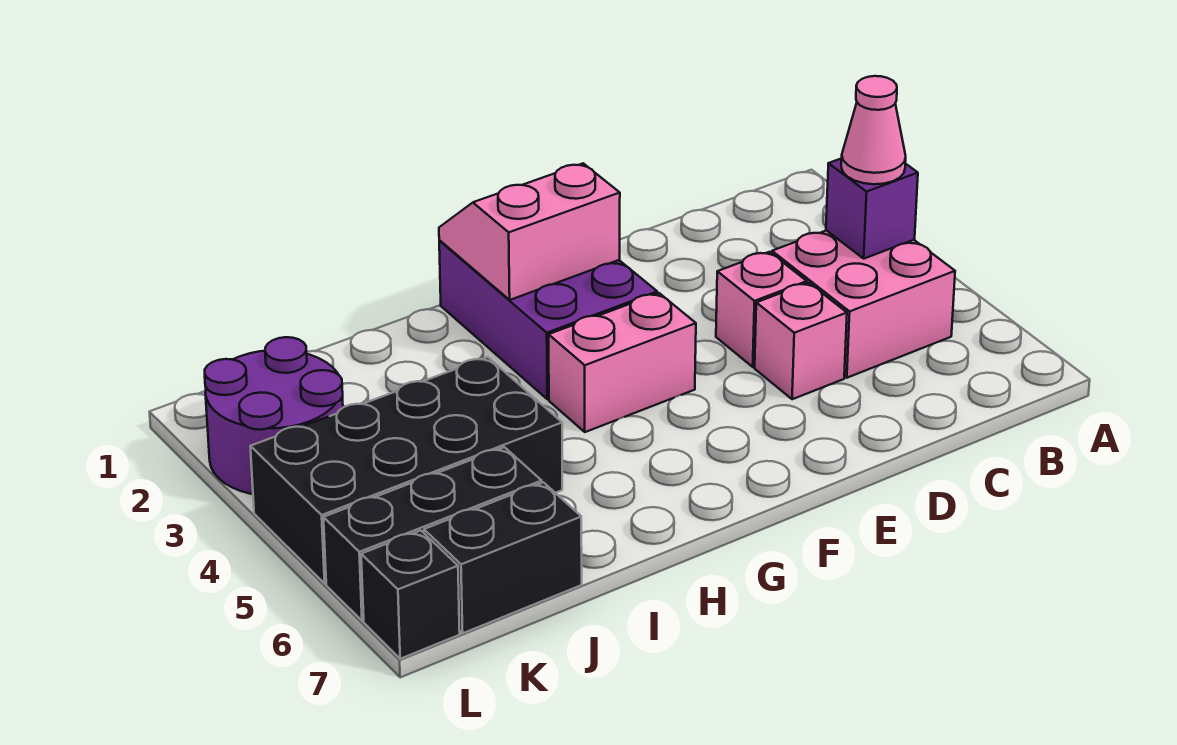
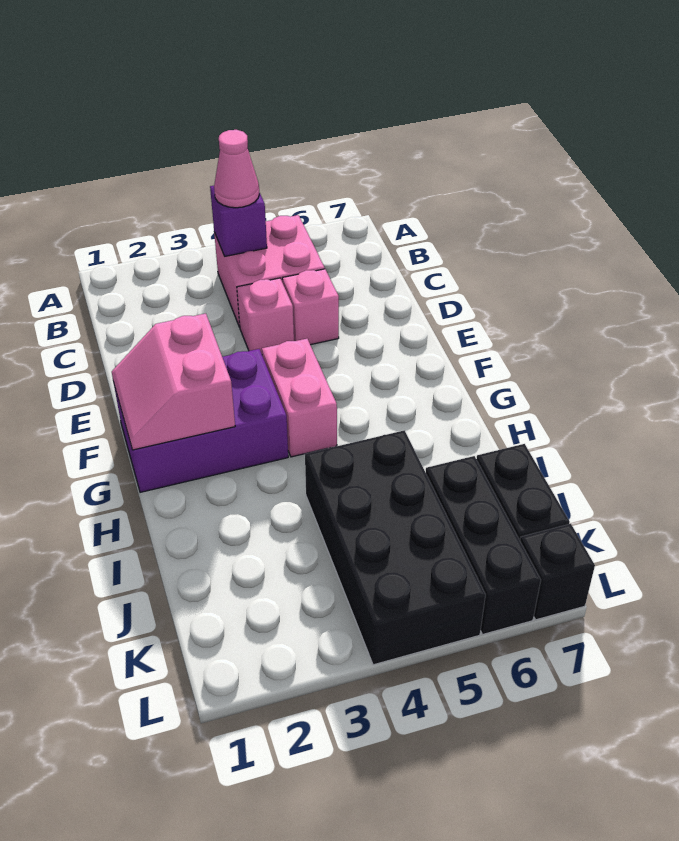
purple 2x2 round brick [205,337,343,494] -> none

